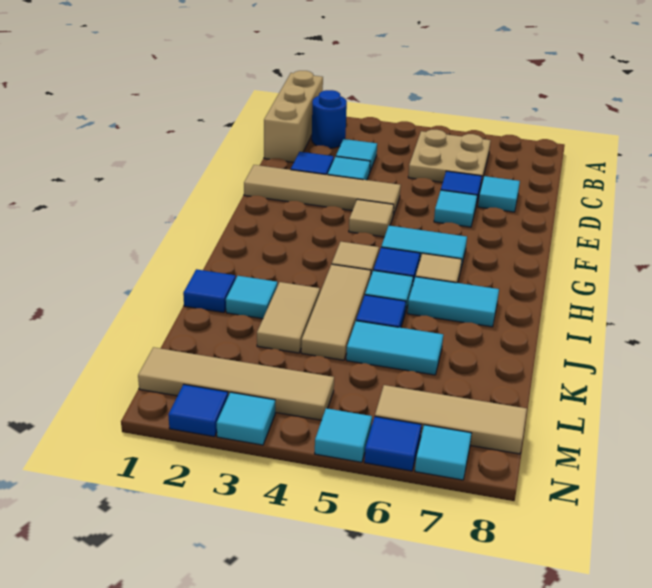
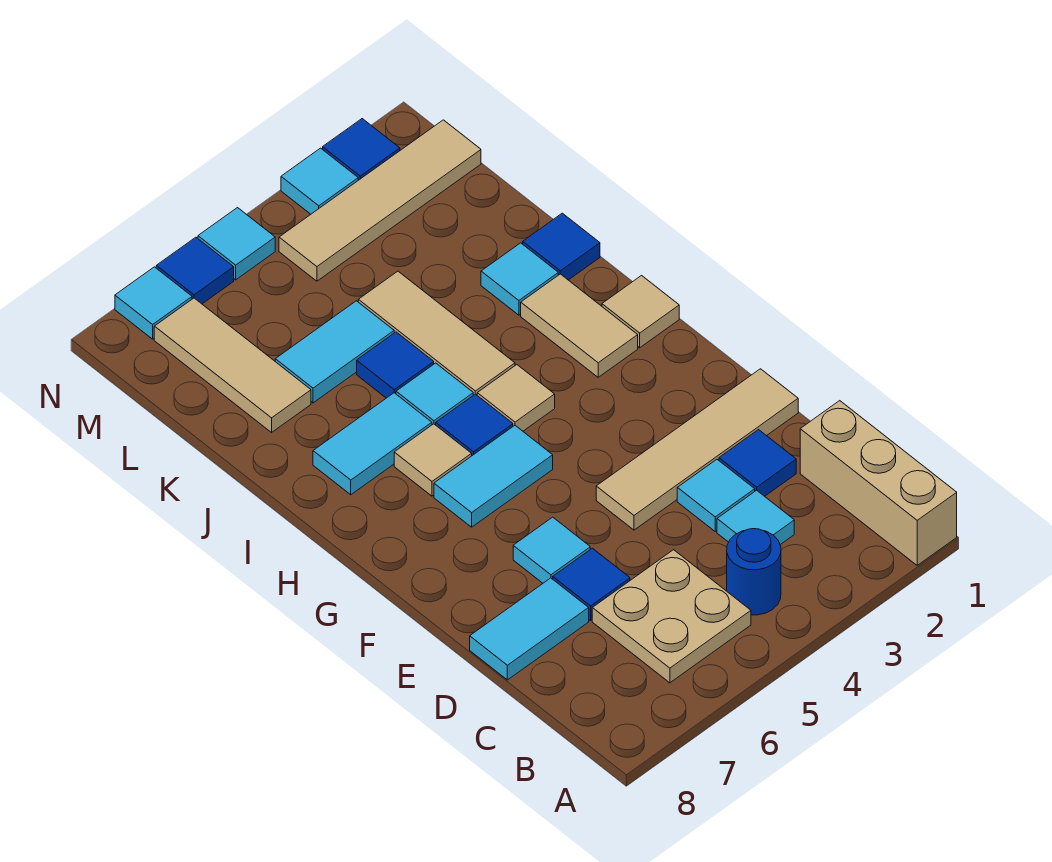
blue 1x1 round brick [312,90,347,148] -> blue 1x1 round brick moved to [727,529,781,615]
cyan 1x1 tile [478,176,520,212] -> cyan 1x2 tile [470,578,589,680]
tan 1x1 tile [349,199,394,237] -> tan 1x1 tile moved to [602,276,679,348]
tan 1x2 tile [257,282,320,353] -> tan 1x2 tile moved to [521,274,638,377]
tan 1x3 tile [375,385,527,454] -> tan 1x3 tile turned to [154,298,311,432]

